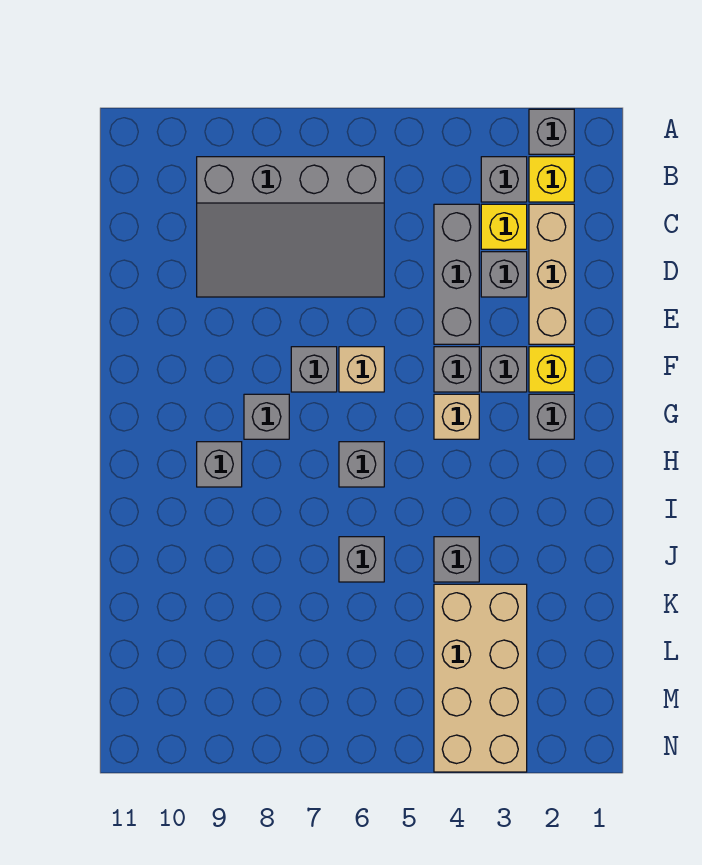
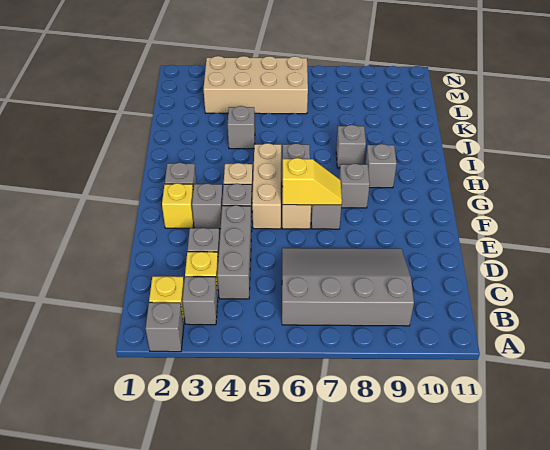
tan 1x3 brick [529,204,574,344] -> tan 1x3 brick moved to [252,143,281,229]
none -> yellow 1x2 slope [282,158,342,205]
grey 1x1 brick [339,537,384,582] -> grey 1x1 brick moved to [336,125,366,168]
tan 2x4 brick [434,584,527,772] -> tan 2x4 brick turned to [203,56,308,114]

